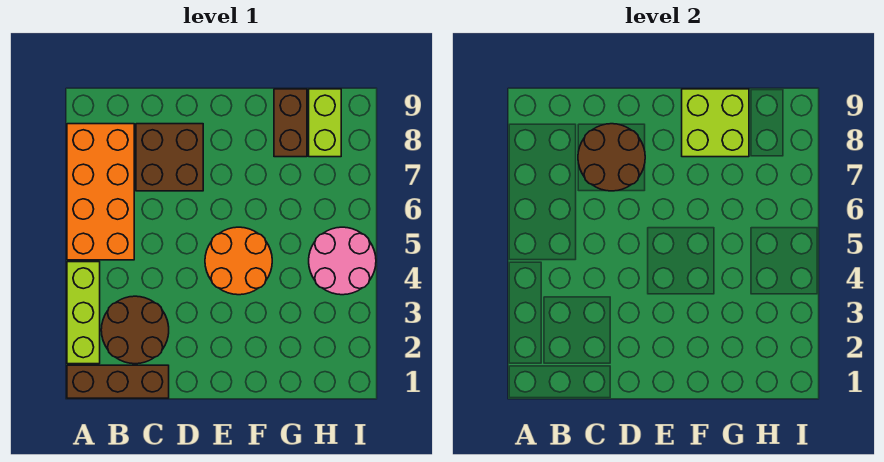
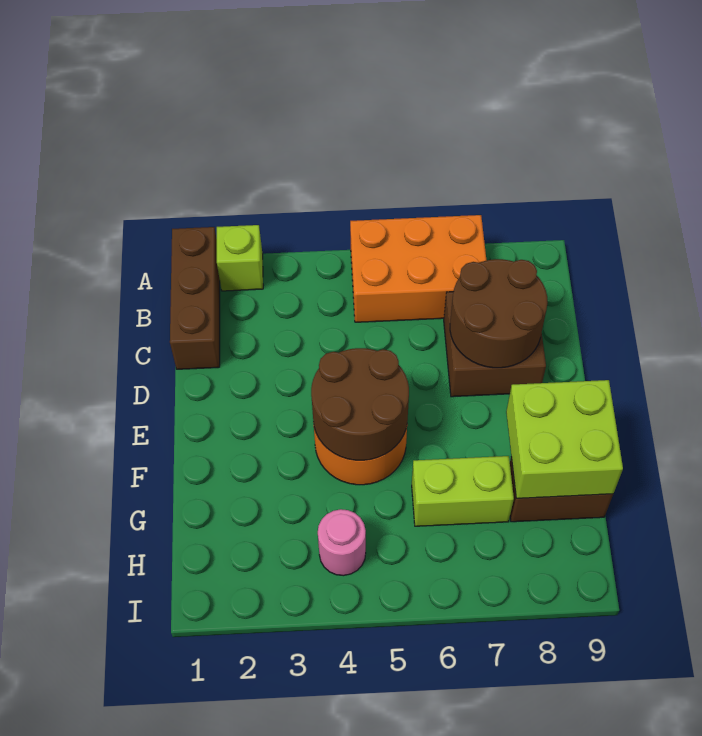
lime 1x3 brick [67,262,100,364] -> lime 1x1 brick [217,225,263,291]
orange 2x4 brick [67,124,134,260] -> orange 2x3 brick [350,215,486,322]
brown 2x2 round brick [101,296,169,364] -> brown 2x2 round brick moved to [311,348,409,460]
pink 2x2 round brick [309,227,376,295] -> pink 1x1 round brick [318,509,366,576]
lime 1x2 brick [309,89,341,157] -> lime 1x2 brick moved to [412,456,514,526]

